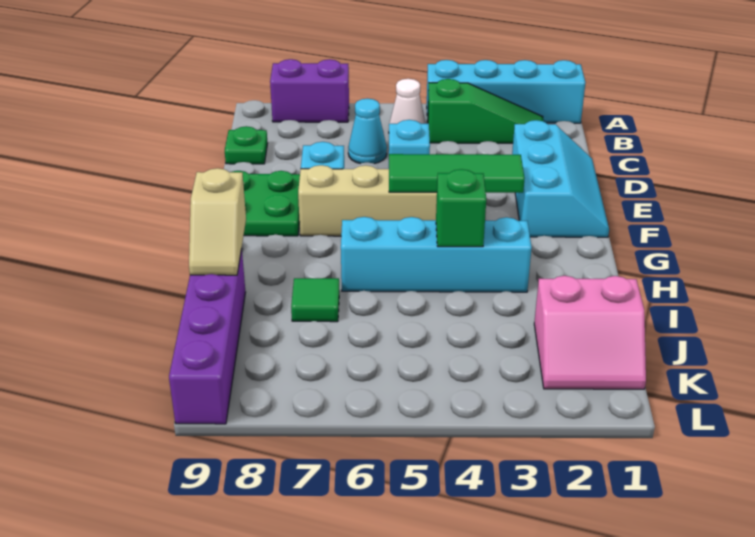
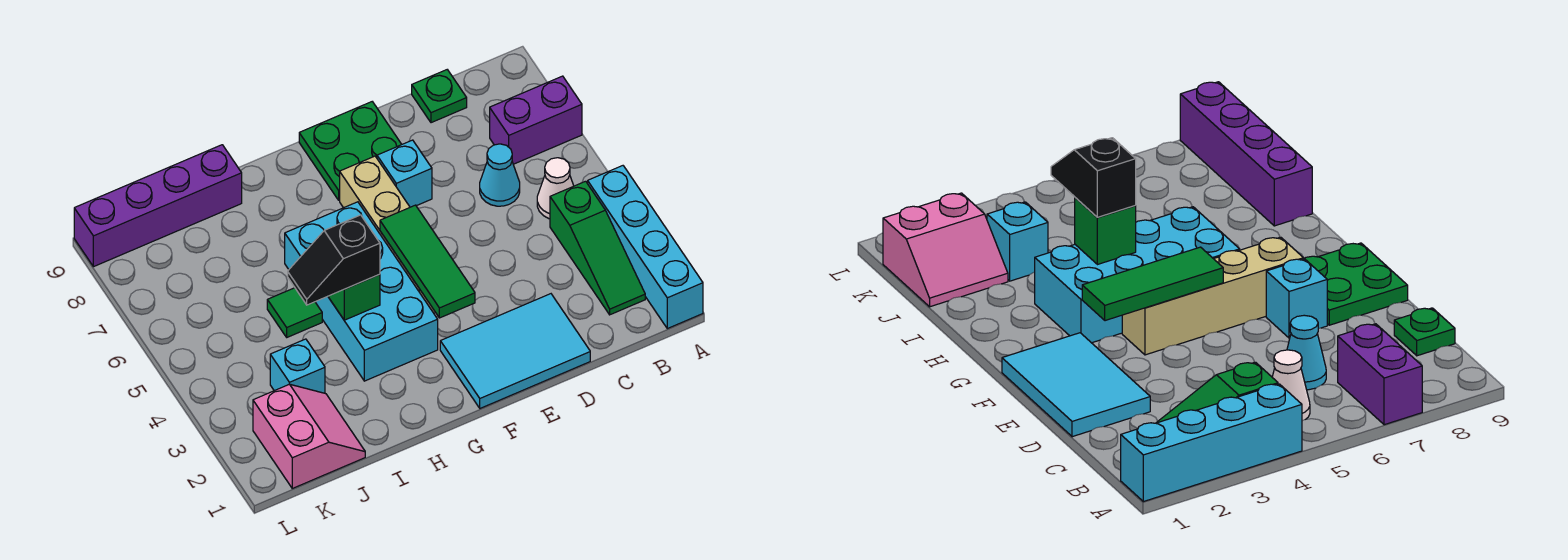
purple 1x2 brick [270,59,349,122] -> purple 1x2 brick turned to [490,76,582,164]
cyan 2x3 slope [512,120,609,237] -> cyan 2x3 tile [440,294,590,408]
cyan 1x1 brick [389,120,430,154] -> cyan 1x1 brick moved to [270,339,325,393]
cyan 1x4 brick [341,217,532,292] -> cyan 2x4 brick [285,202,438,381]
none -> black 1x2 slope [288,215,380,305]
tan 1x2 slope [189,168,246,275] -> none
green 1x1 tile [291,278,339,322] -> green 1x1 tile moved to [267,288,322,337]
pink 2x2 slope [534,276,646,389] -> pink 2x2 slope turned to [253,384,365,488]

